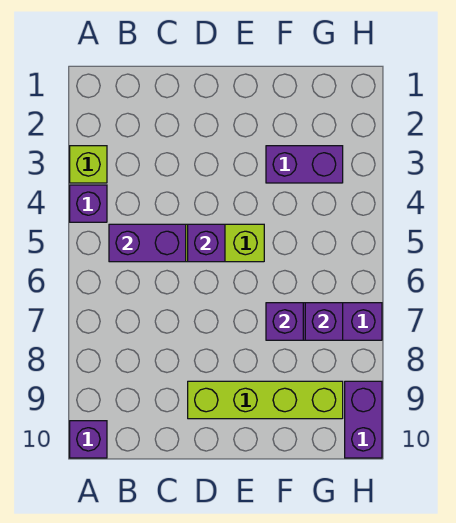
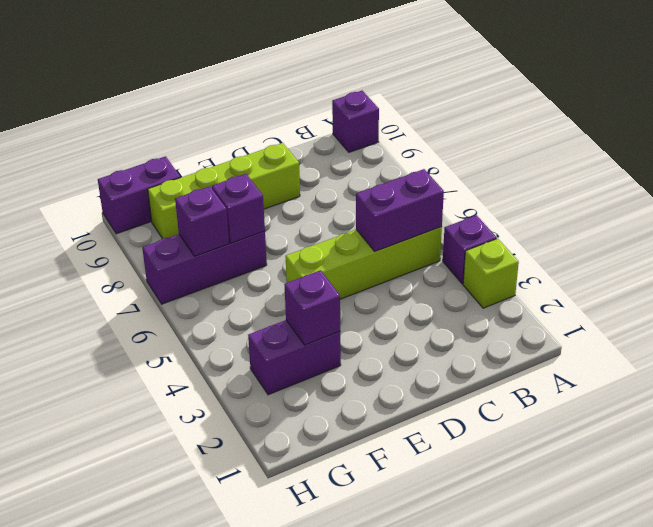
purple 1x1 brick [188,224,225,262] -> purple 1x1 brick moved to [284,270,340,345]
purple 1x2 brick [345,381,382,458] -> purple 1x2 brick turned to [98,156,180,234]

